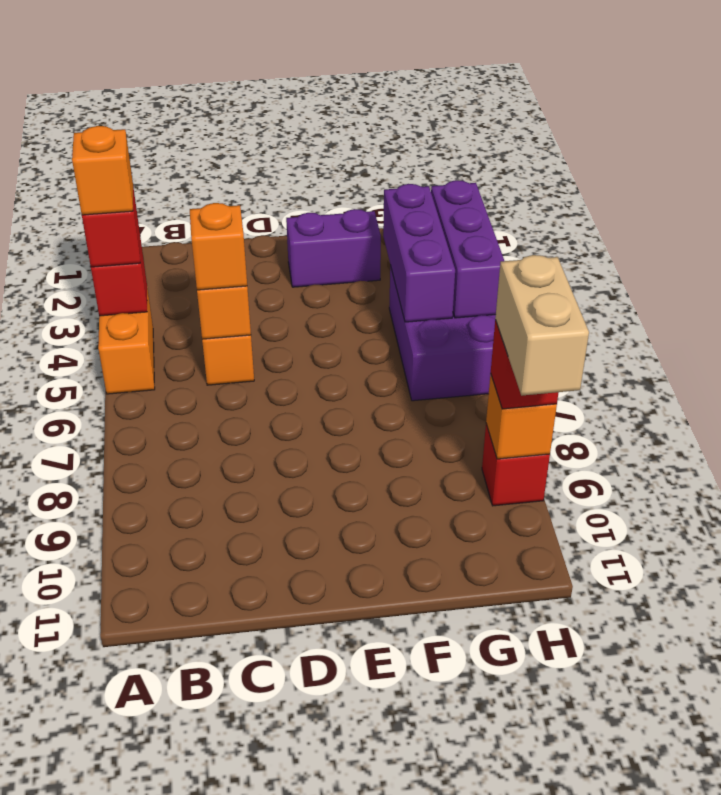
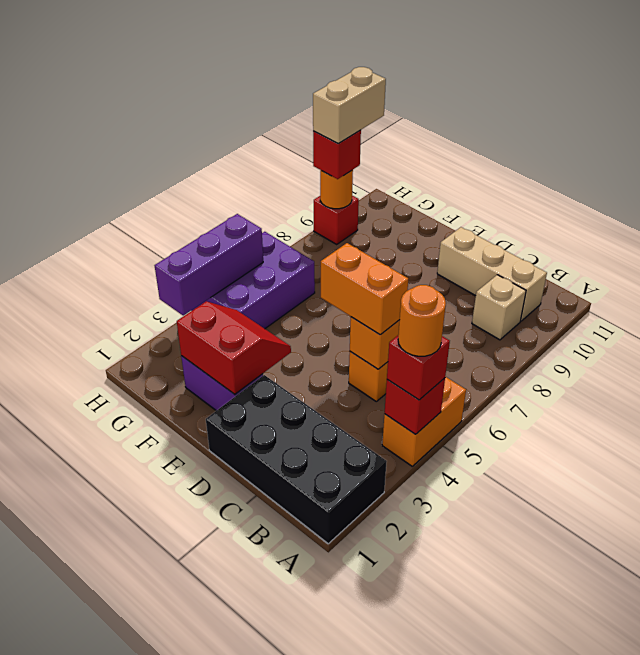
none -> black 2x4 brick [206,375,387,544]
orange 1x1 brick [72,126,133,215] -> orange 1x1 round brick [398,285,446,356]
none -> tan 1x1 brick [472,275,526,340]
none -> tan 1x3 brick [437,227,547,321]
orange 1x1 brick [190,203,247,290] -> orange 1x2 brick [321,243,408,335]
none -> red 2x2 slope [177,301,291,394]
purple 1x3 brick [383,184,455,322] -> none
orange 1x1 brick [486,373,557,459] -> orange 1x1 round brick [320,170,353,209]

